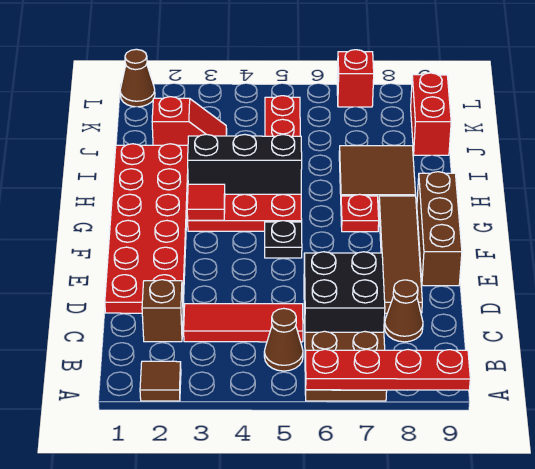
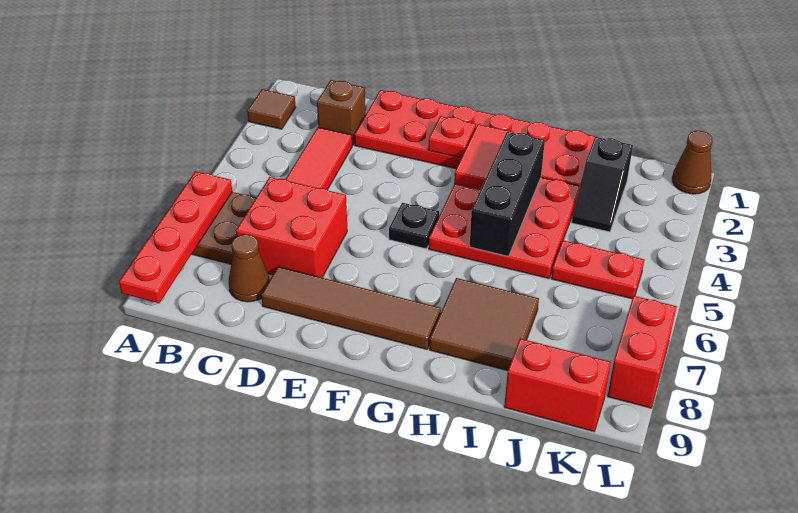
brown 1x1 cone [264,308,303,371] -> none
black 2x2 brick [304,252,385,332] -> red 2x2 brick [236,177,347,278]
brown 1x3 brick [417,172,462,286] -> none
red 1x1 tile [187,184,225,220] -> red 1x2 tile [454,124,514,190]
red 1x1 plate [341,194,379,232] -> red 1x1 plate moved to [428,116,476,158]
red 1x2 slope [152,97,227,145] -> black 1x2 slope [572,137,633,232]
red 1x1 brick [337,50,374,107] -> red 1x2 brick [607,296,677,408]

